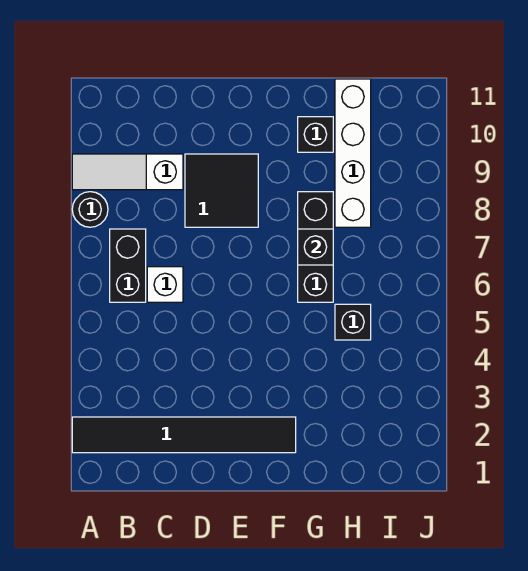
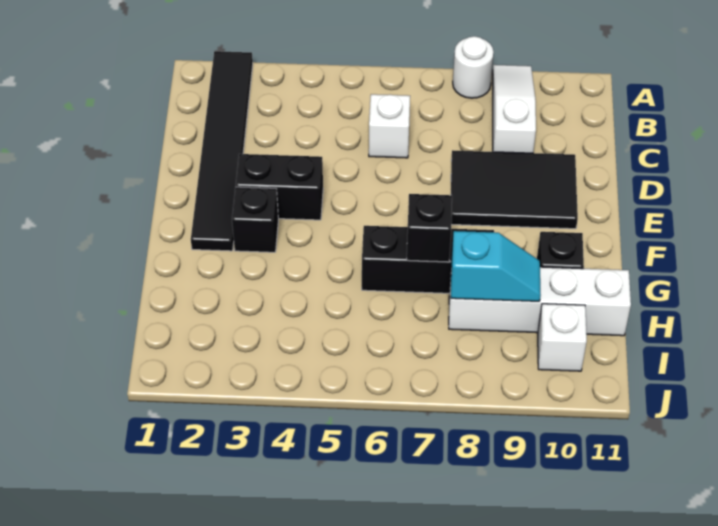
black 1x1 round brick [72,192,108,227] -> white 1x1 round brick [453,36,494,98]
black 1x2 brick [110,229,146,302] -> black 1x2 brick moved to [236,154,323,220]
black 2x2 tile [185,154,258,227] -> black 2x3 tile [451,150,578,229]
black 1x1 brick [335,304,371,340] -> black 1x1 brick moved to [232,187,278,252]
none -> cyan 1x2 slope [451,231,541,301]
none -> white 1x1 brick [538,304,587,371]

